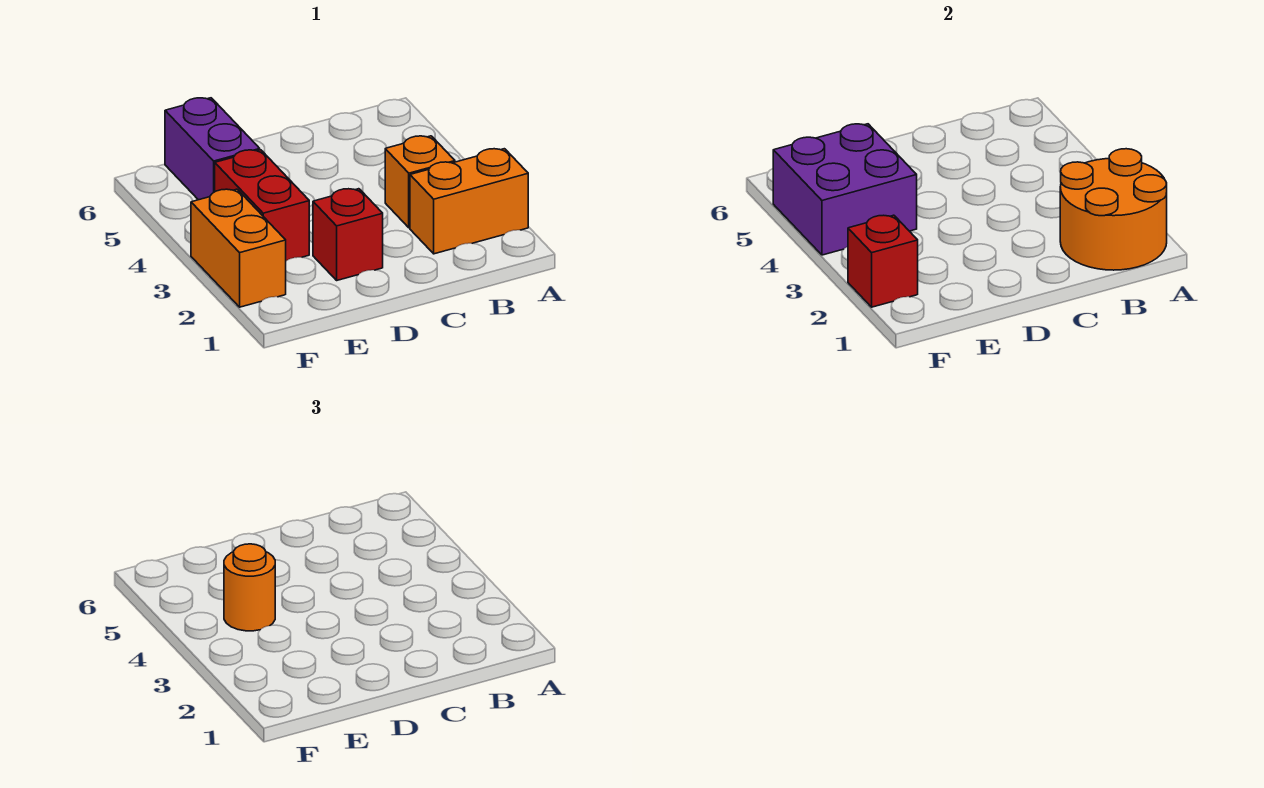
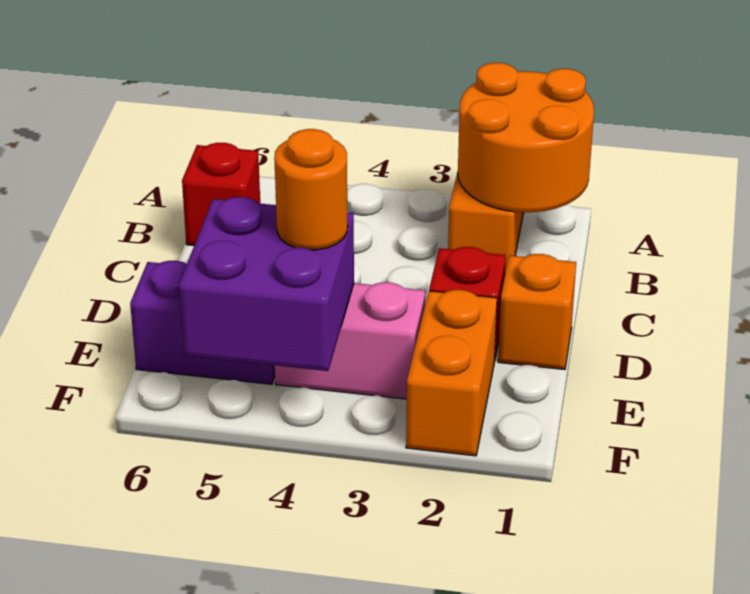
orange 1x1 brick [385,136,455,228] -> orange 1x1 brick moved to [498,254,576,370]
red 1x2 brick [215,150,309,261] -> pink 1x2 brick [275,282,425,399]
orange 1x2 brick [191,189,286,307] -> orange 1x2 brick turned to [406,290,497,456]
red 1x1 brick [848,215,918,307] -> red 1x1 brick moved to [182,143,260,245]

